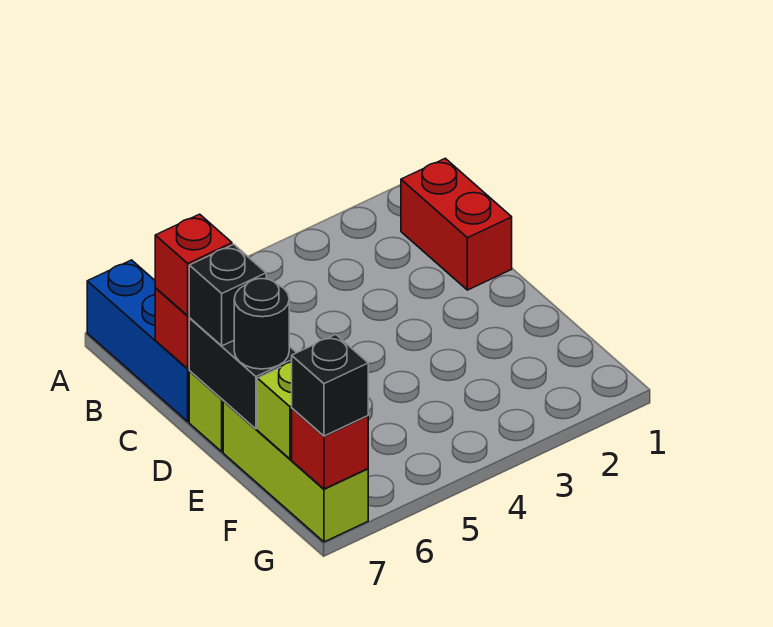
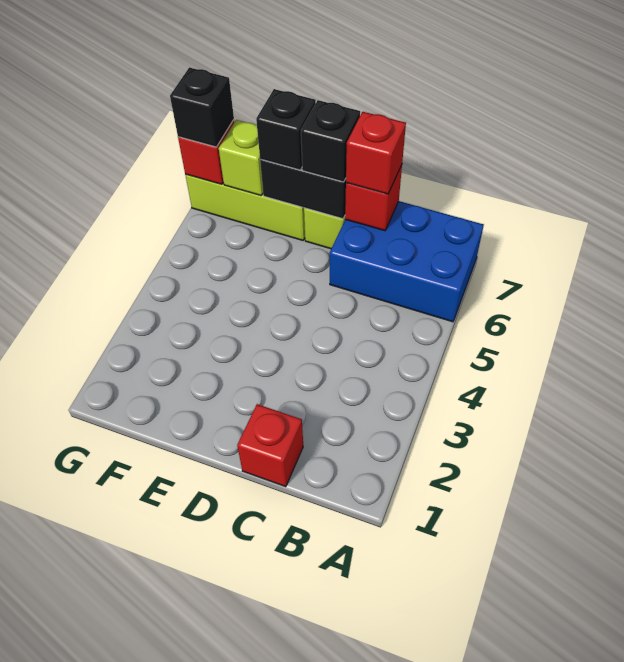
blue 1x3 brick [87,260,189,422] -> blue 2x3 brick [330,201,484,322]
red 1x2 brick [401,158,512,290] -> red 1x1 brick [237,404,303,487]
black 1x1 round brick [234,279,289,369] -> black 1x1 brick [256,89,316,170]

